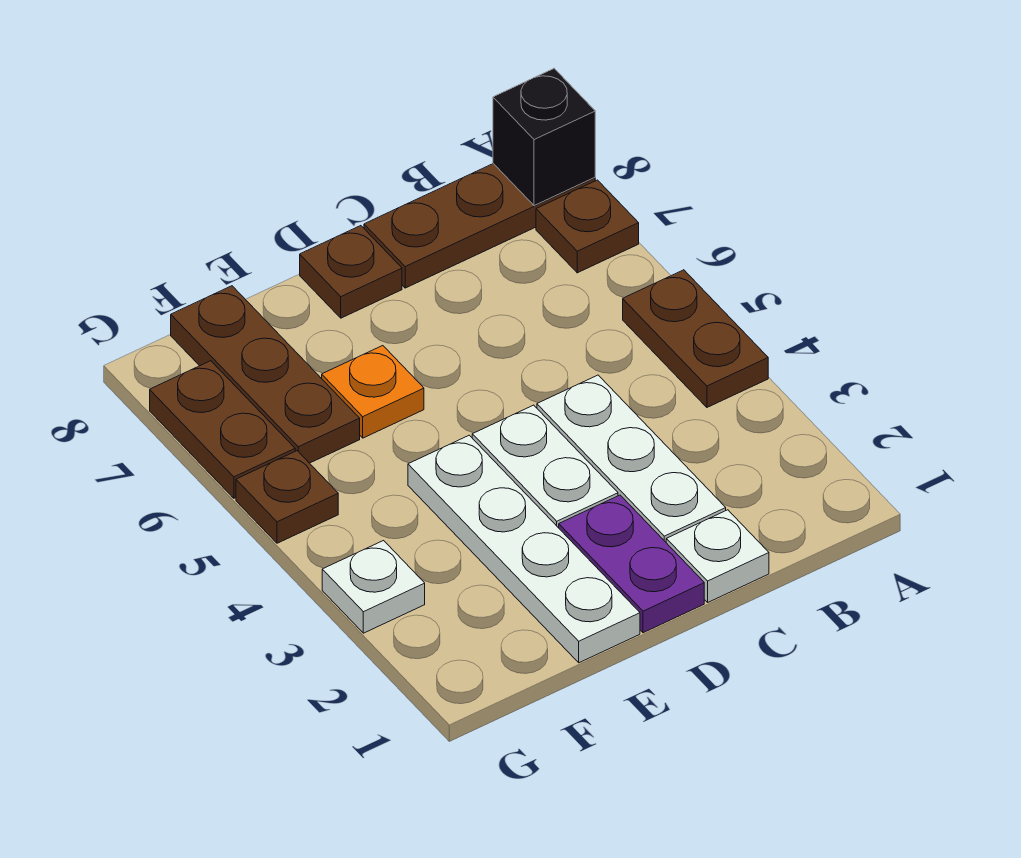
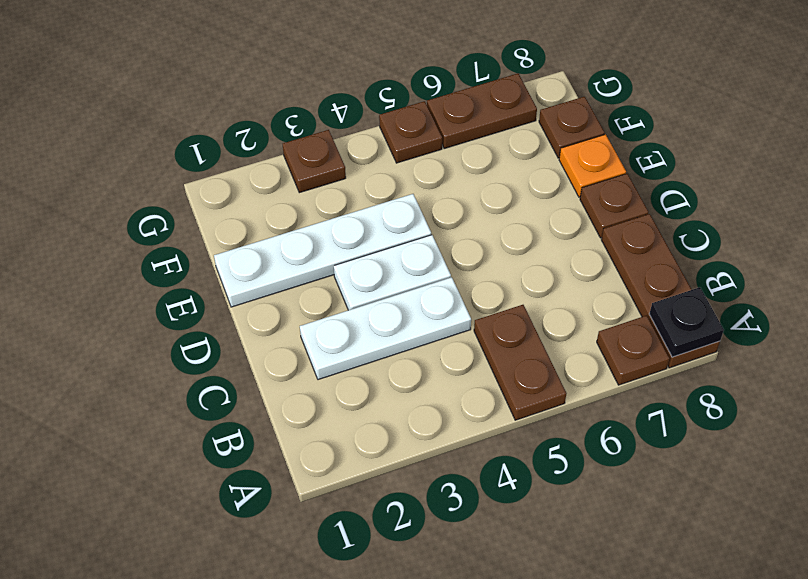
brown 1x2 plate [623,270,768,407] -> brown 1x2 plate turned to [474,305,566,420]
black 1x1 brick [493,69,595,206] -> black 1x1 plate [649,287,724,357]
white 1x1 plate [666,510,769,602] -> none
purple 1x2 plate [559,495,704,633] -> none
orange 1x1 plate [322,346,424,438] -> orange 1x1 plate moved to [559,134,626,197]
brown 1x3 plate [171,286,360,463] -> brown 1x1 plate [539,97,605,158]
white 1x1 plate [322,541,425,633] -> brown 1x1 plate [283,130,346,193]

